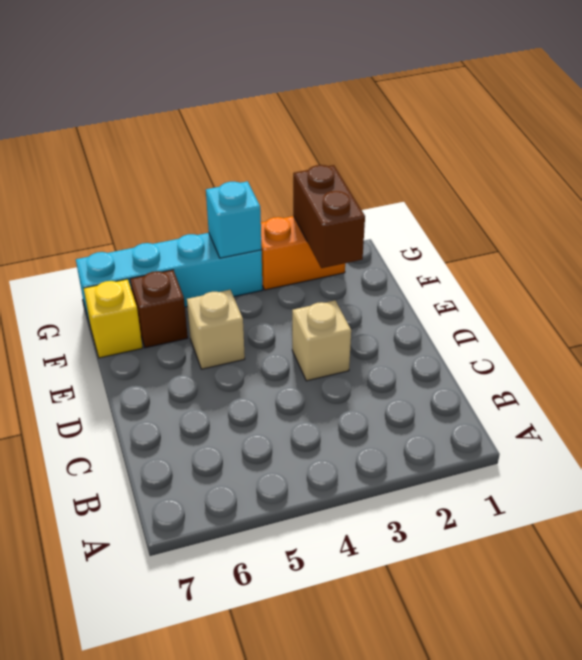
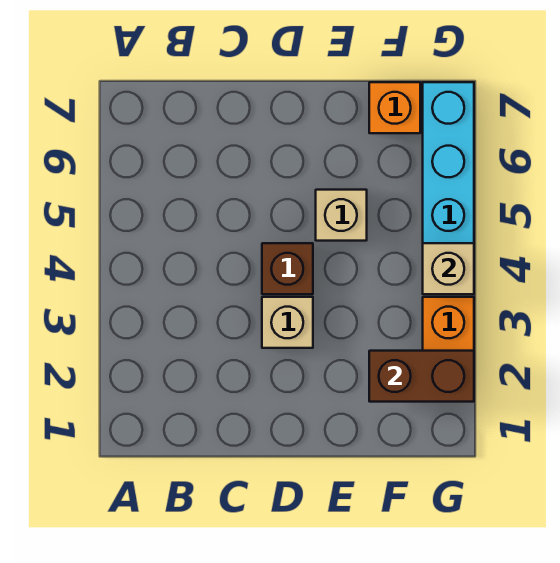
brown 1x1 brick [130,270,188,348] -> brown 1x1 brick moved to [262,243,313,294]
yellow 1x1 brick [84,279,143,358] -> orange 1x1 brick [369,82,420,133]
cyan 1x1 brick [206,181,261,258] -> tan 1x1 brick [423,243,474,294]

